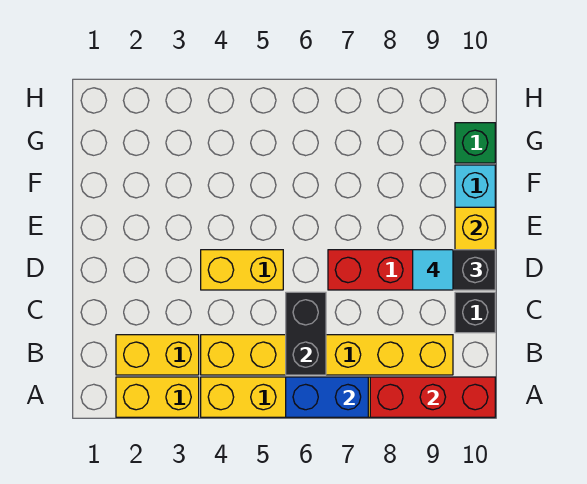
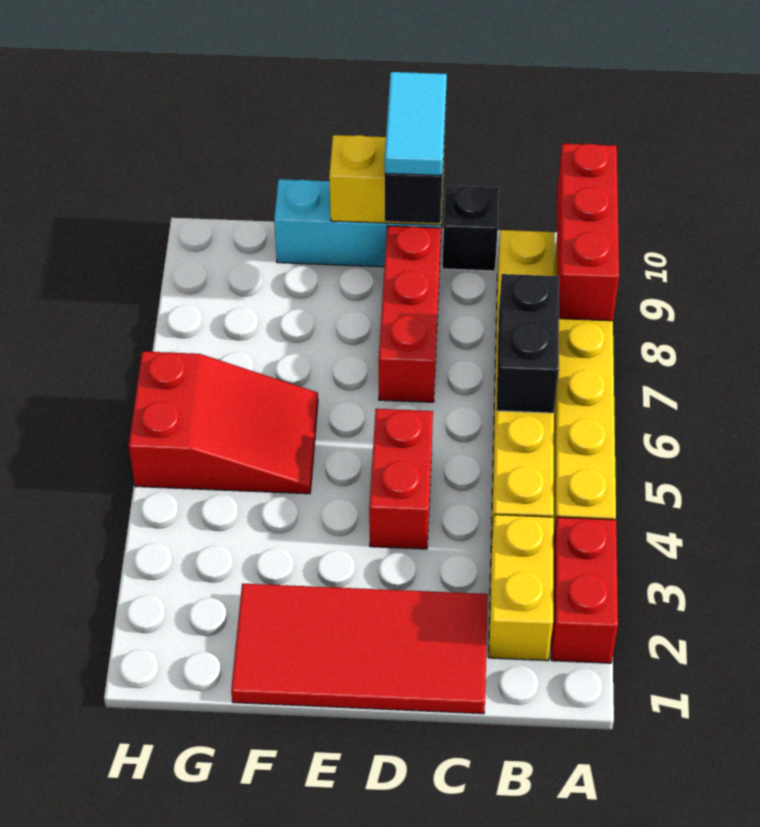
yellow 1x2 brick [116,377,199,417] -> red 1x2 brick [551,517,618,663]
blue 1x2 brick [286,377,368,417] -> none
black 1x2 brick [286,292,326,375] -> black 1x2 brick turned to [496,274,559,413]
none -> red 2x4 tile [231,584,488,714]
yellow 1x2 brick [201,250,283,290] -> red 1x2 brick [369,409,433,549]
cyan 1x1 tile [413,250,453,290] -> cyan 1x2 tile [385,72,447,176]
none -> red 2x3 slope [129,351,318,494]
green 1x1 brick [455,123,495,163] -> none

